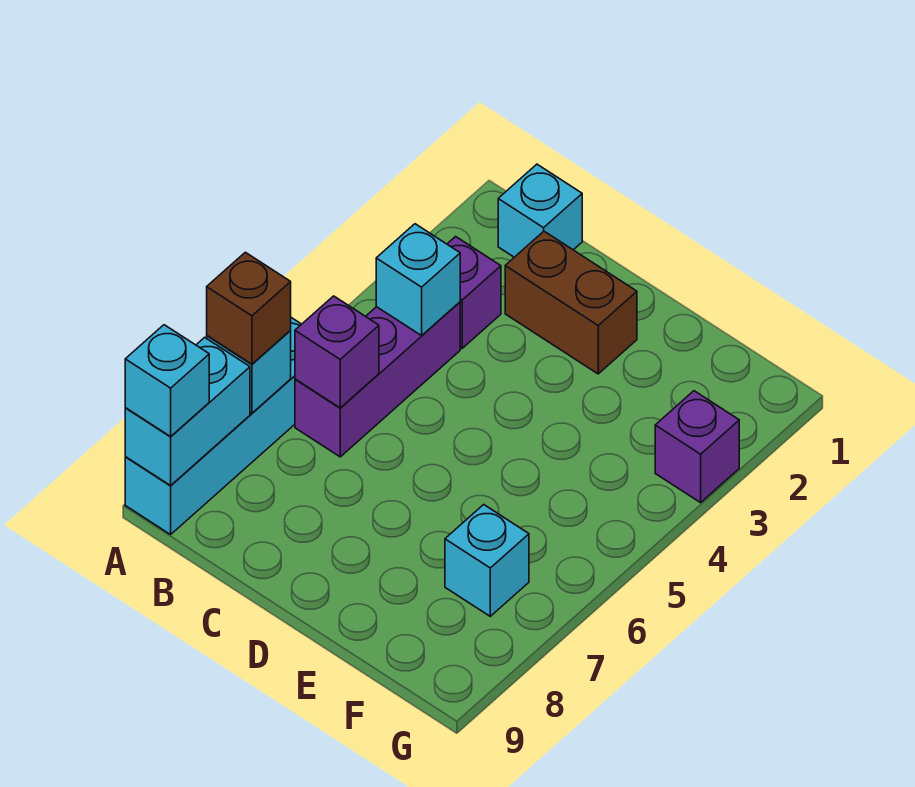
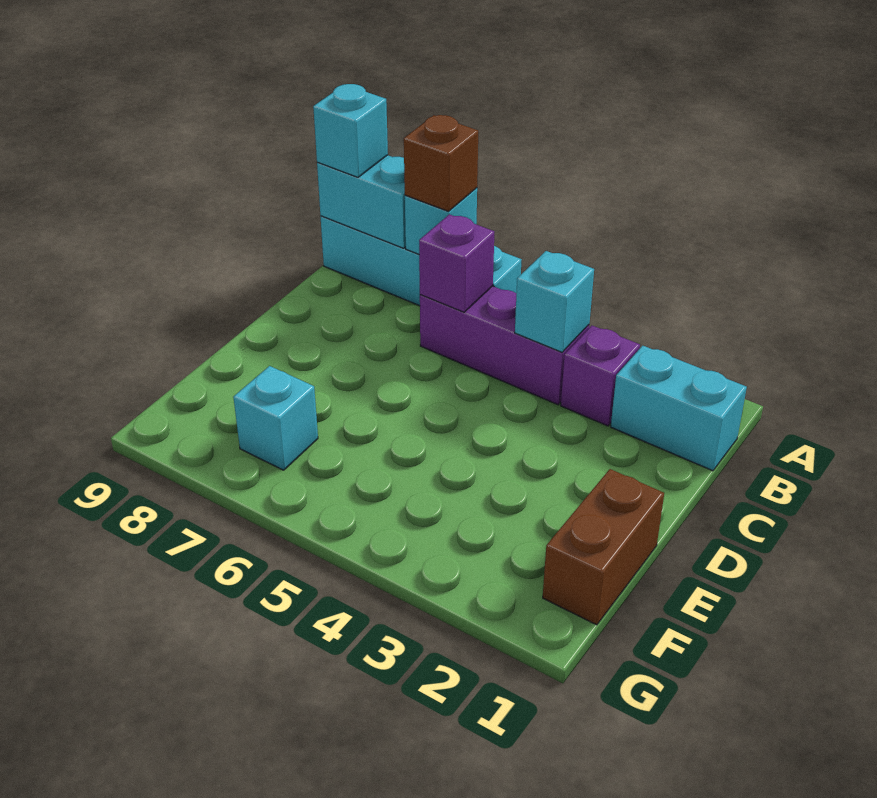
cyan 1x1 brick [498,164,582,257] -> cyan 1x2 brick [611,346,747,471]
brown 1x2 brick [505,231,637,374] -> brown 1x2 brick moved to [543,469,664,625]
purple 1x1 brick [655,391,739,503] -> none

